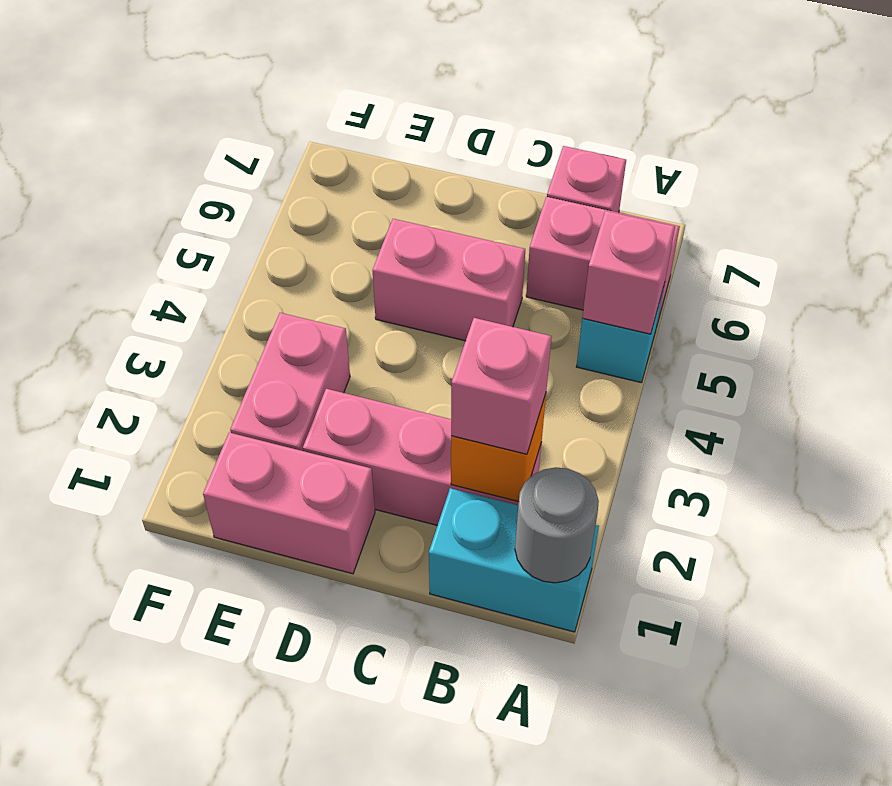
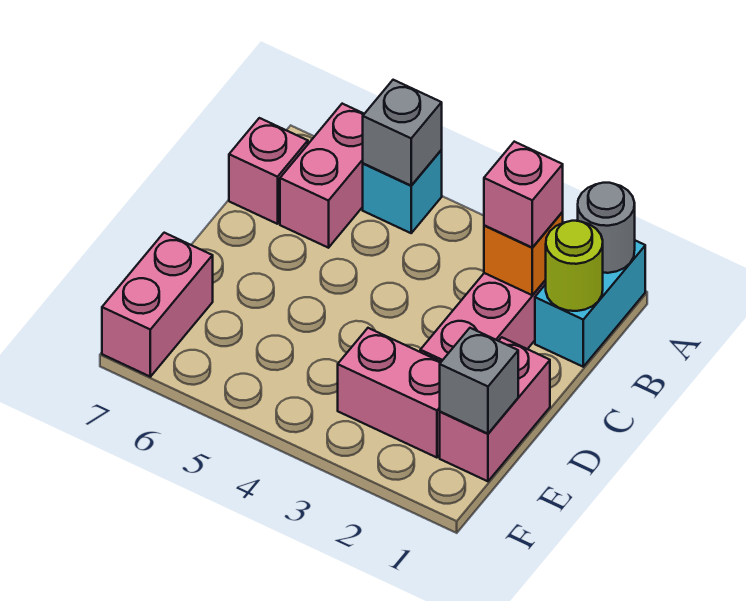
pink 1x1 brick [582,211,675,334] -> grey 1x1 brick [363,80,442,186]
none -> lime 1x1 round brick [546,221,603,311]
pink 1x2 brick [373,219,525,341] -> pink 1x2 brick moved to [102,233,213,377]
none -> grey 1x1 brick [440,328,518,434]

